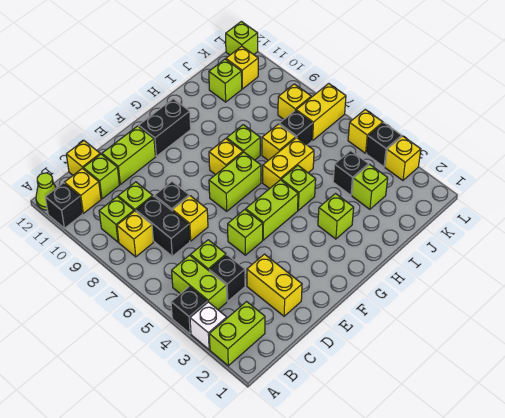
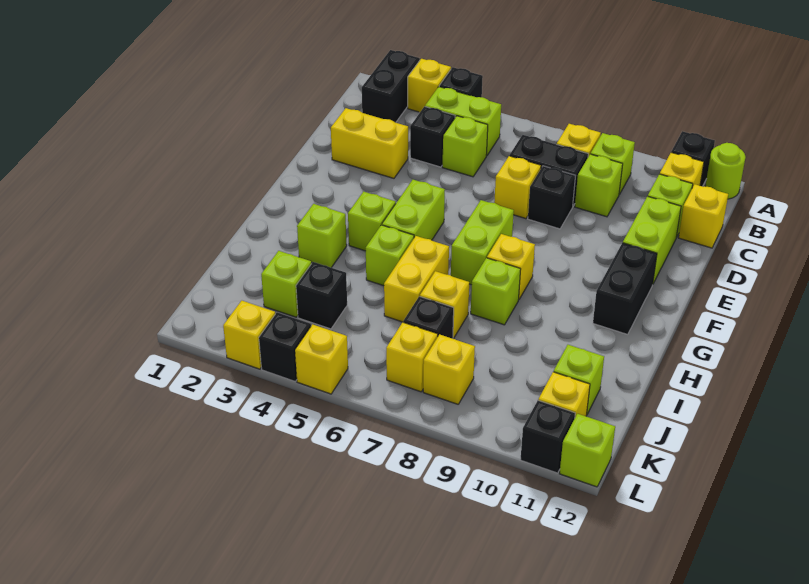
lime 1x2 brick [209,302,265,366] -> black 1x2 brick [362,50,420,123]
white 1x1 brick [190,302,227,350] -> yellow 1x1 brick [408,59,451,112]
lime 1x1 cone [36,173,56,210] -> lime 1x1 round brick [705,143,745,199]
lime 1x1 brick [228,210,263,255] -> lime 1x1 brick moved to [348,192,396,251]
yellow 1x2 brick [296,84,346,140] -> yellow 1x1 brick [386,322,438,392]
none -> black 1x1 brick [520,400,575,473]

